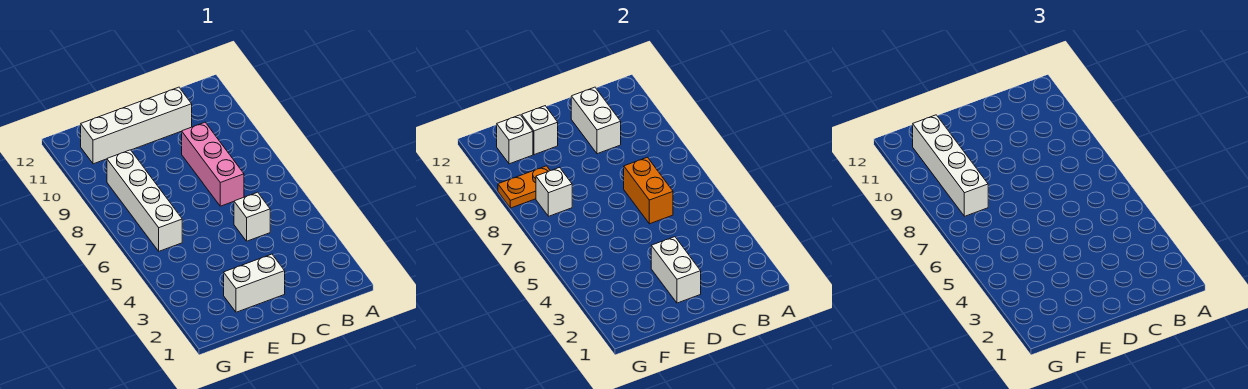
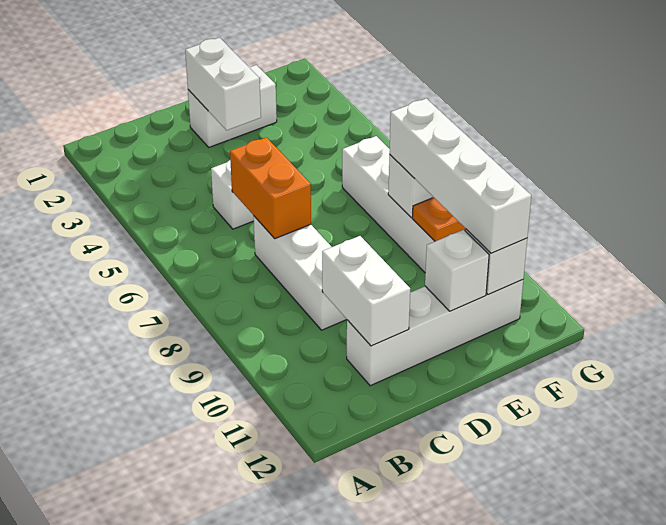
pink 1x3 brick [182,122,244,206] -> white 1x3 brick [254,216,347,330]

